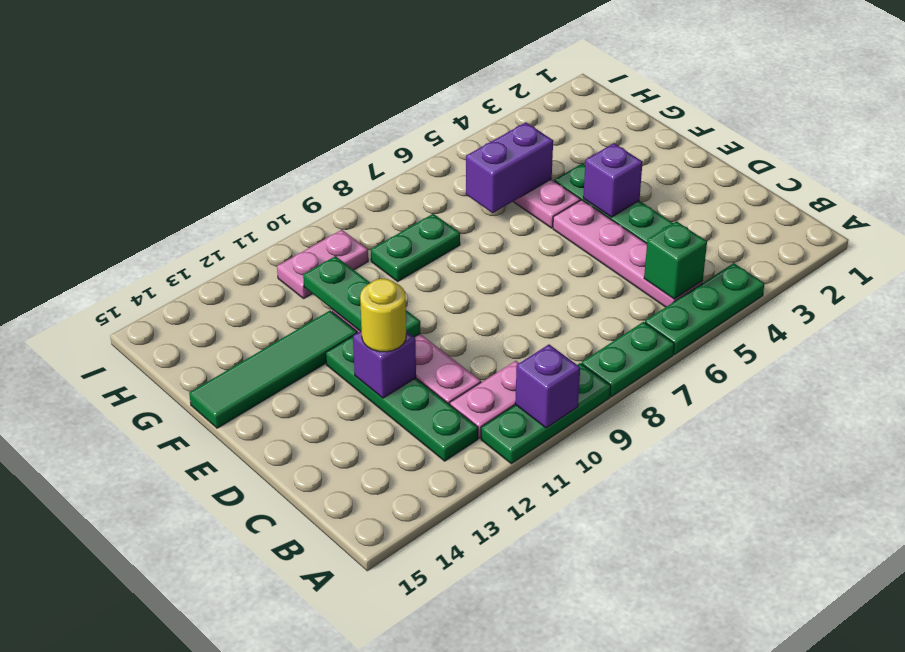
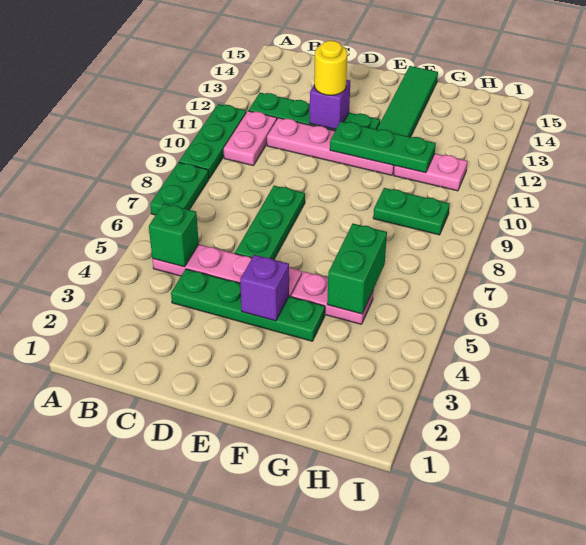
green 1x3 plate [645,263,764,355] -> green 1x3 plate moved to [235,186,305,260]
purple 1x1 brick [515,344,580,428] -> none
purple 1x2 brick [466,122,553,213] -> green 1x2 brick [327,224,387,314]
green 1x2 plate [371,214,460,281] -> green 1x2 plate turned to [373,188,450,235]
pink 1x2 plate [277,230,368,299] -> pink 1x2 plate turned to [394,154,468,191]

